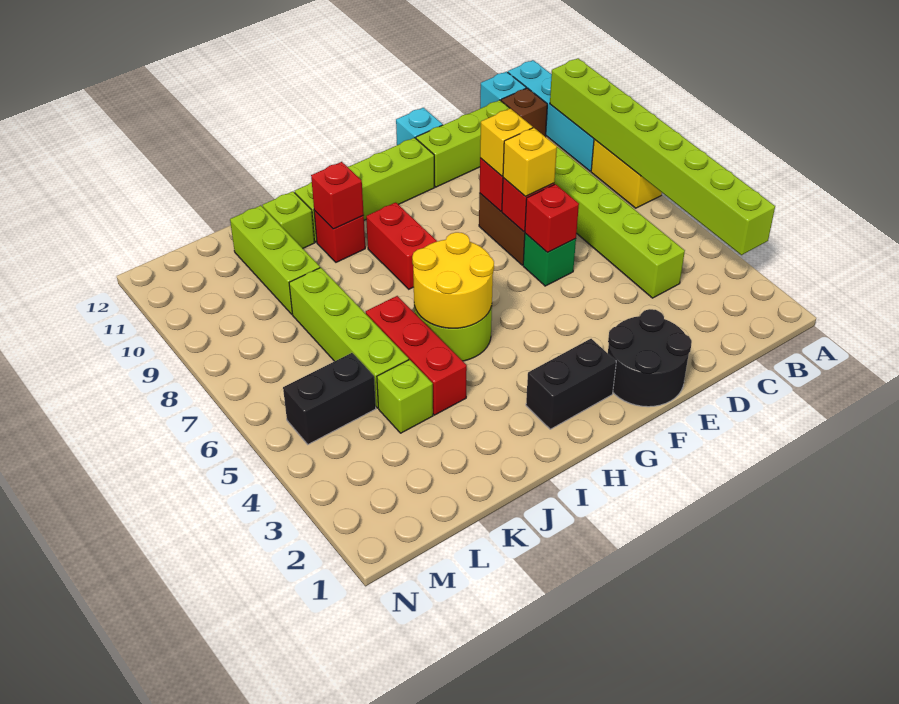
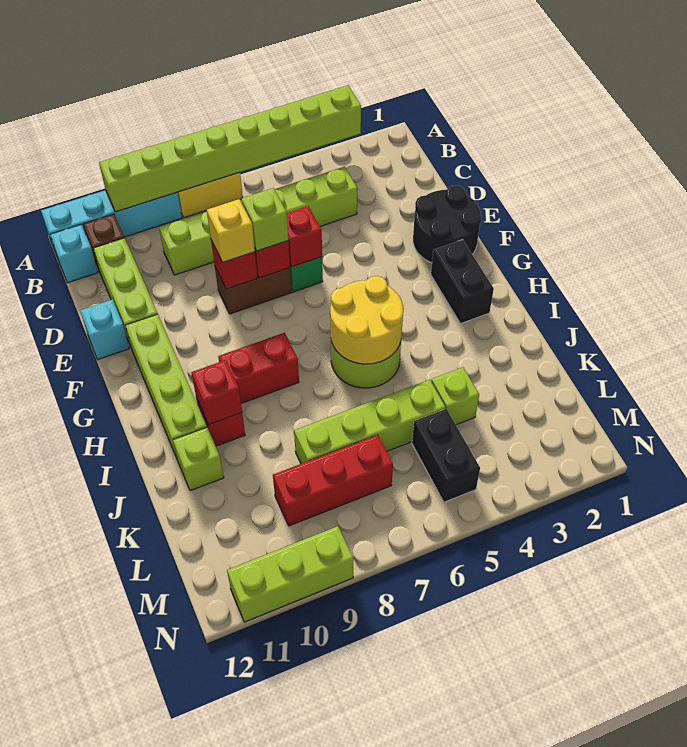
yellow 1x1 brick [503,128,557,197] -> lime 1x1 brick [241,188,288,251]
red 1x3 brick [366,296,467,415] -> red 1x3 brick moved to [273,435,393,526]
lime 1x3 brick [230,205,320,314] -> lime 1x3 brick moved to [227,526,354,622]

